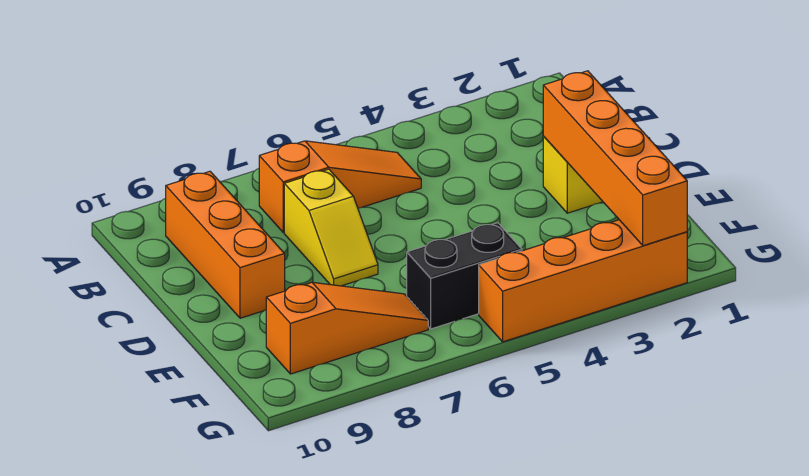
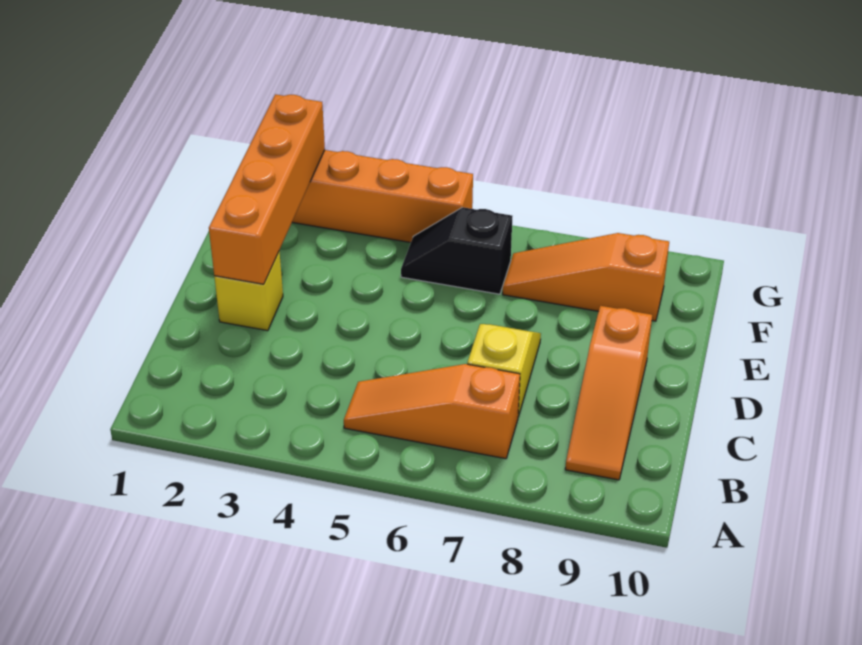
orange 1x3 brick [166,171,285,318] -> orange 1x3 slope [565,306,652,480]
black 1x2 brick [407,223,522,329] -> black 1x2 slope [401,207,512,294]

